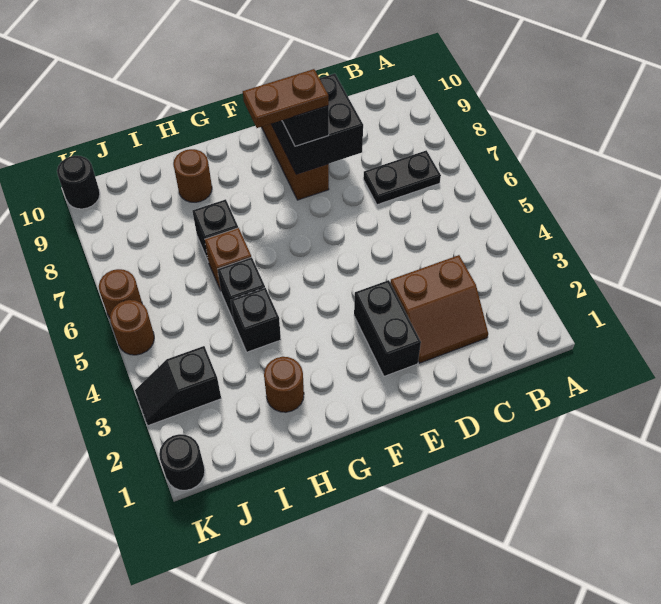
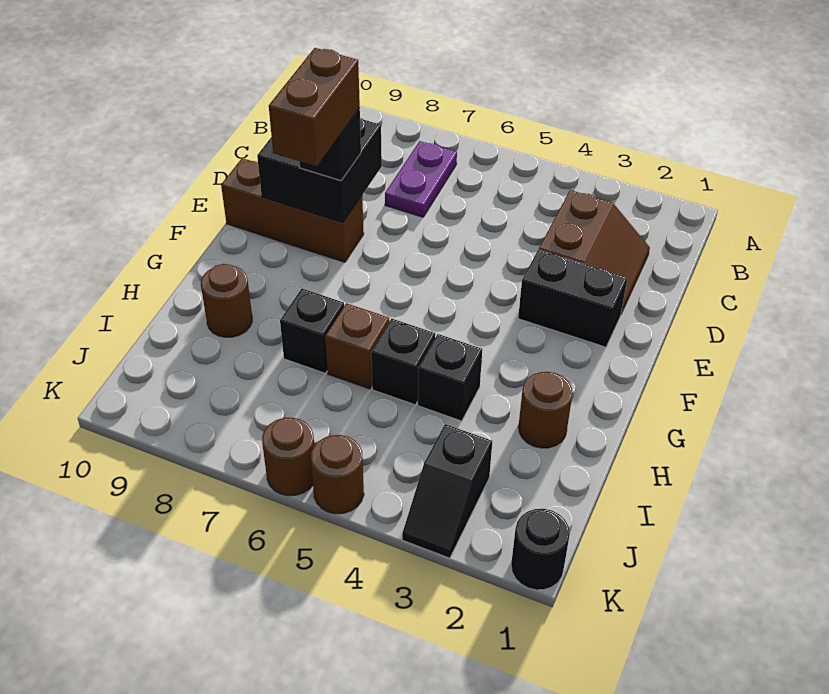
black 1x2 plate [363,150,441,205] -> purple 1x2 plate [385,141,457,217]
brown 1x2 plate [243,69,329,128] -> brown 1x2 brick [269,48,360,166]
black 1x1 round brick [57,156,100,209] -> none

